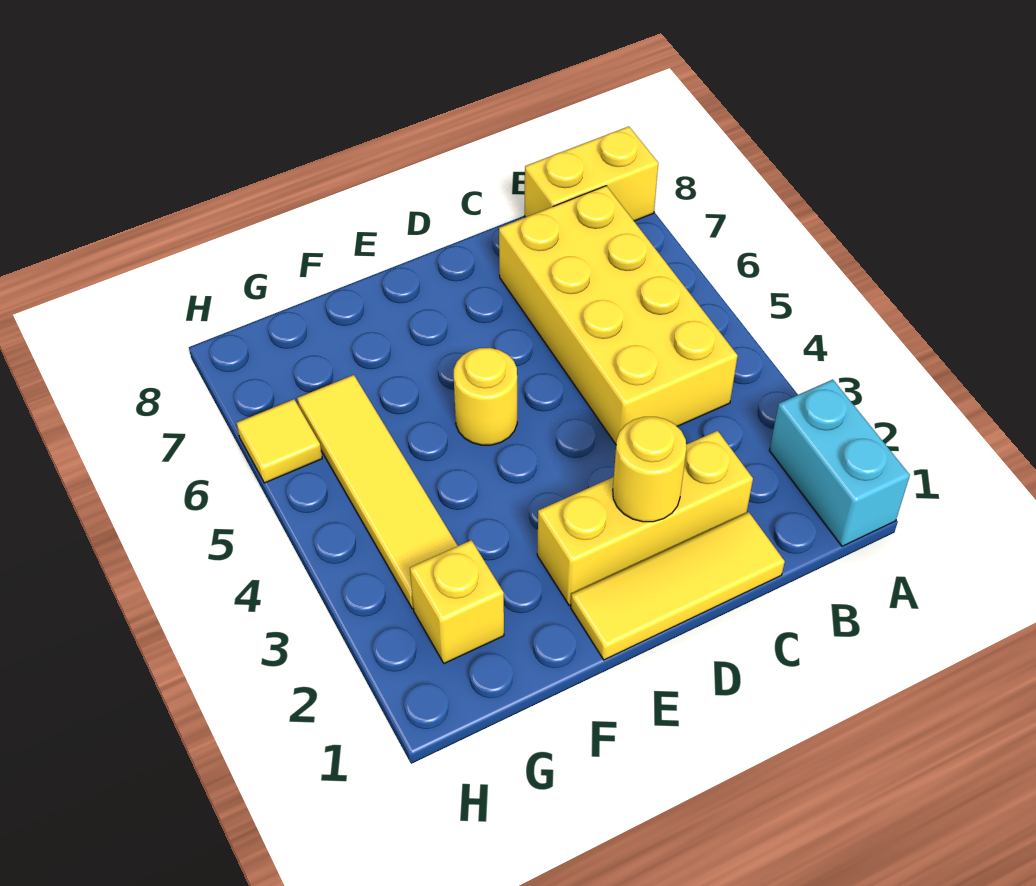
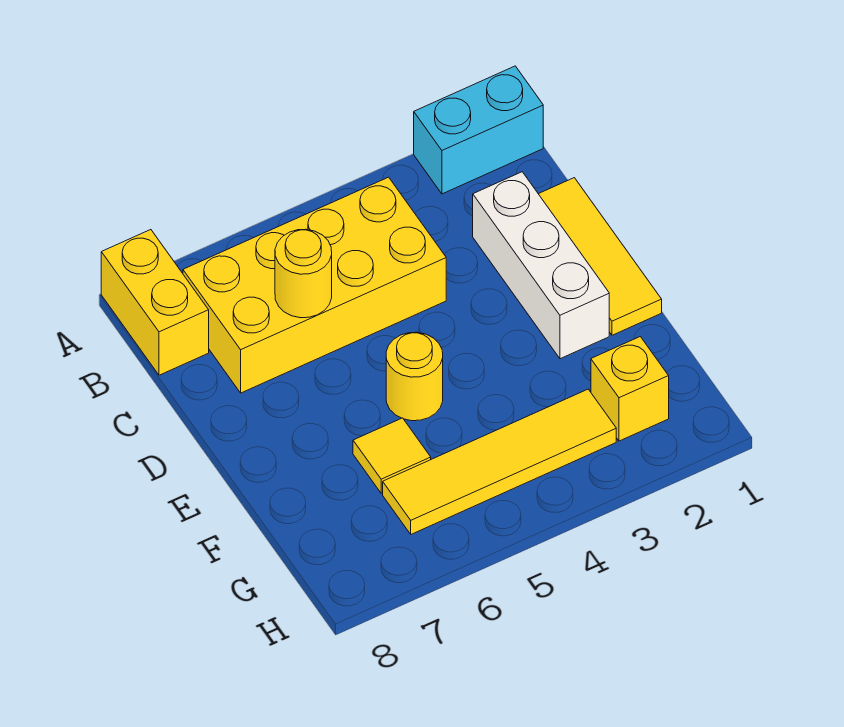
yellow 1x3 brick [537,431,753,605] -> white 1x3 brick [473,172,609,359]
yellow 1x1 round brick [613,417,687,522] -> yellow 1x1 round brick moved to [275,229,332,318]
yellow 1x1 tile [237,399,322,483] -> yellow 1x1 tile moved to [353,418,431,493]

